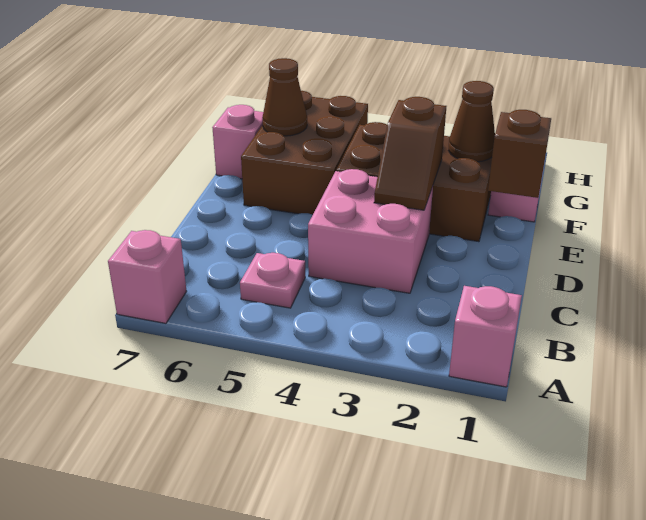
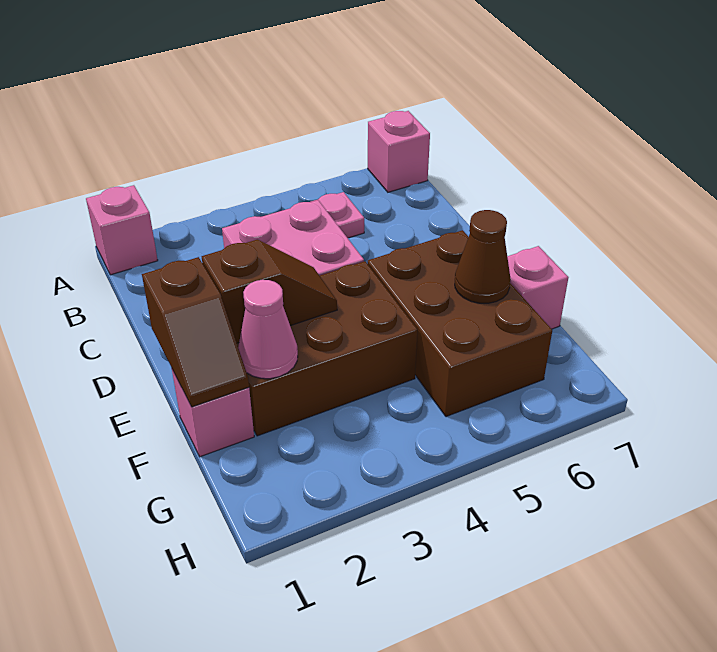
brown 1x2 slope [374,97,446,210] -> brown 1x2 slope turned to [202,240,337,343]
brown 1x1 cone [449,81,495,162] -> pink 1x1 cone [238,280,298,379]

